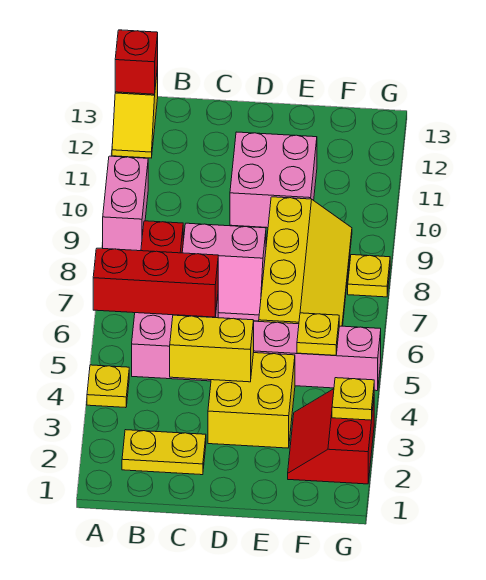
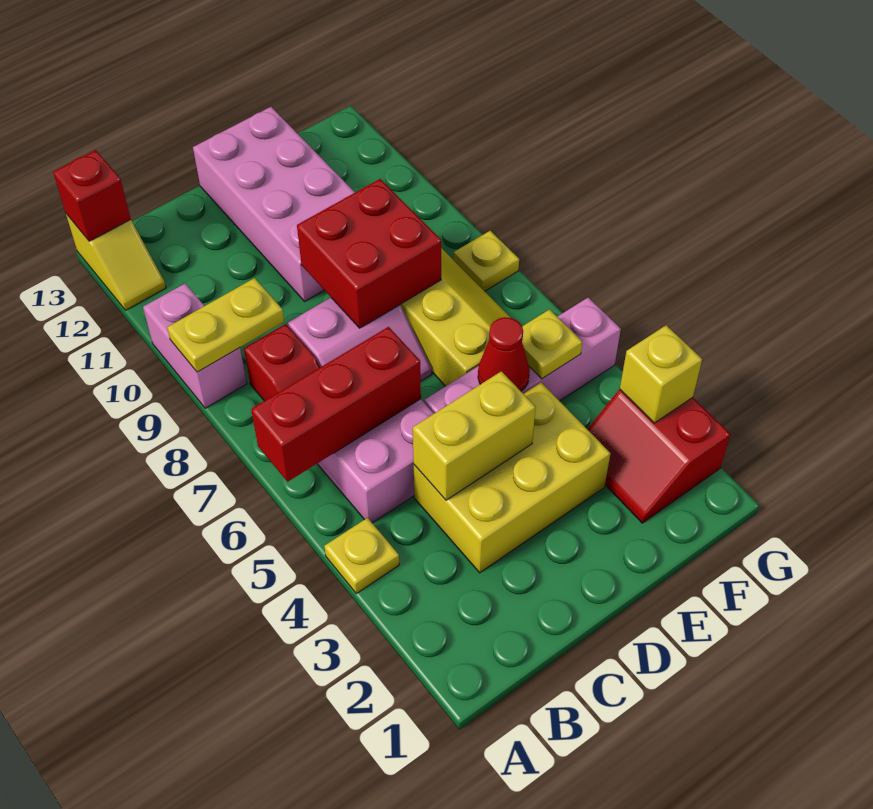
yellow 1x2 plate [122,430,206,475] -> yellow 1x2 plate moved to [167,278,284,372]
yellow 2x2 brick [208,353,295,448] -> yellow 2x3 brick [414,383,610,573]
none -> red 2x2 brick [297,179,441,328]
pink 2x2 brick [230,132,317,228] -> pink 2x4 brick [193,107,355,301]
none -> red 1x1 cone [478,317,530,391]
yellow 1x1 plate [332,378,374,420] -> yellow 1x1 brick [620,325,702,423]

